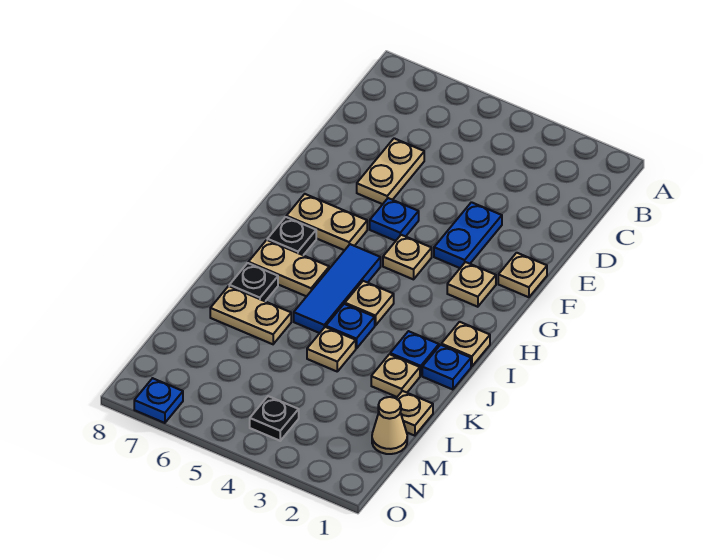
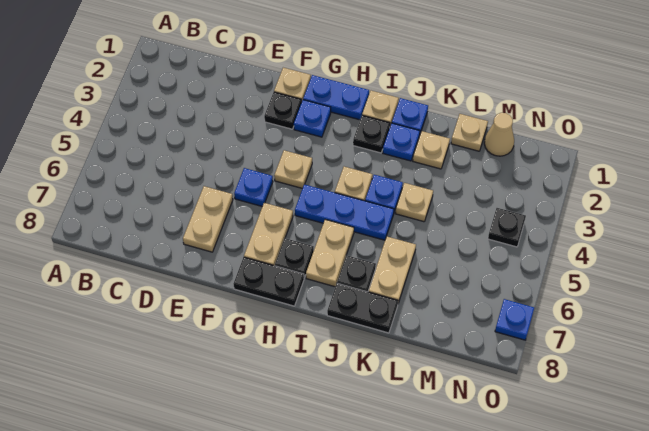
tan 1x2 plate [357,138,424,204] -> tan 1x2 plate turned to [183,186,233,252]
blue 1x2 plate [434,202,502,268] -> blue 1x2 plate moved to [303,75,369,120]
none -> black 1x1 plate [264,92,301,129]
tan 1x1 plate [447,262,496,307] -> blue 1x1 plate [294,100,331,137]
none -> black 1x2 plate [234,257,304,306]
blue 1x3 tile [294,244,381,333] -> blue 1x3 plate [295,184,394,240]
none -> black 1x1 plate [353,115,390,153]
none -> black 1x2 plate [327,283,398,333]

